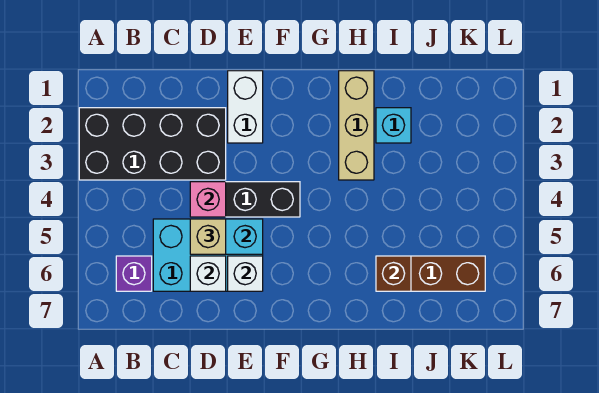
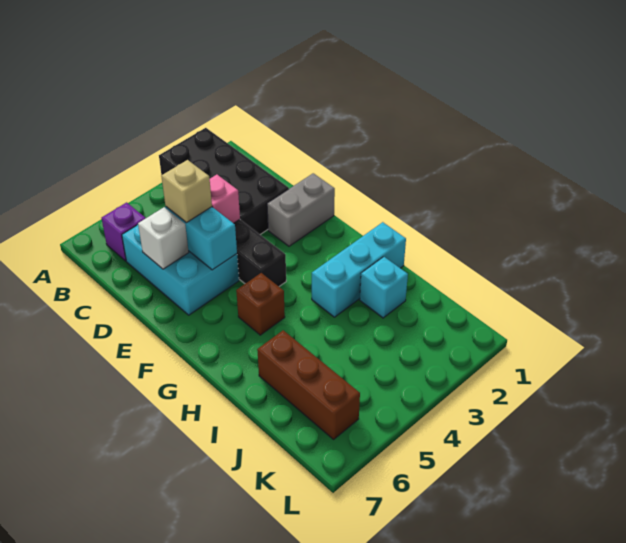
white 1x2 brick [228,71,263,143] -> grey 1x2 brick [267,173,335,246]
white 1x1 brick [228,256,263,291] -> none
tan 1x3 brick [339,71,374,180] -> cyan 1x3 brick [312,222,406,317]
brown 1x1 brick [376,256,411,291] -> brown 1x1 brick moved to [236,273,285,335]

